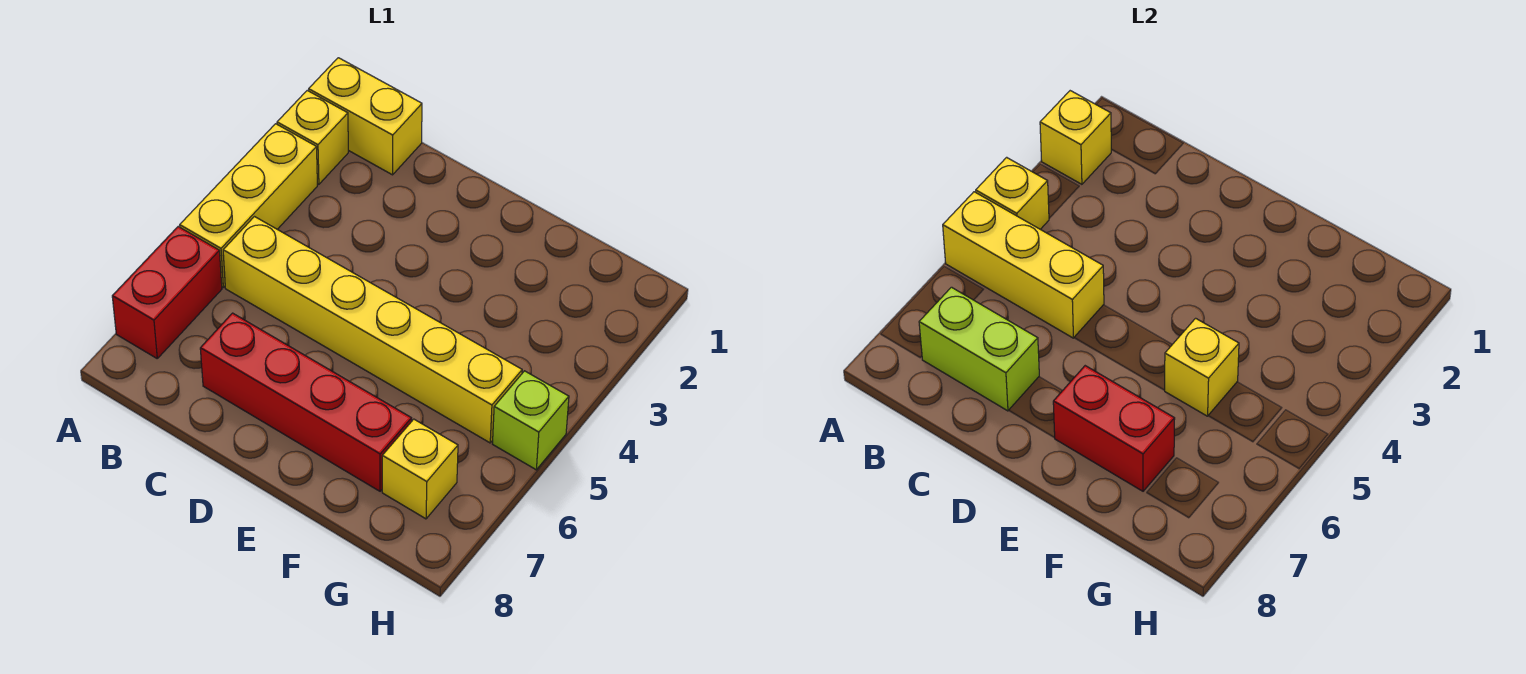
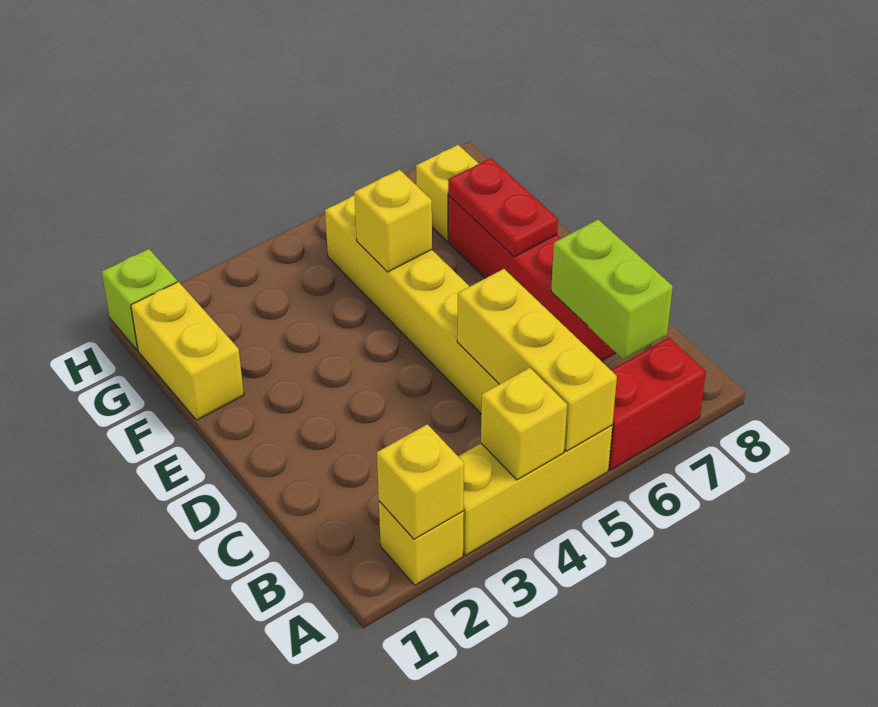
yellow 1x2 brick [309,58,422,175] -> yellow 1x2 brick moved to [131,282,244,420]
red 1x2 brick [1053,366,1175,491] -> red 1x2 plate [448,158,558,257]
lime 1x1 brick [493,371,569,470] -> lime 1x1 brick moved to [102,249,177,350]

